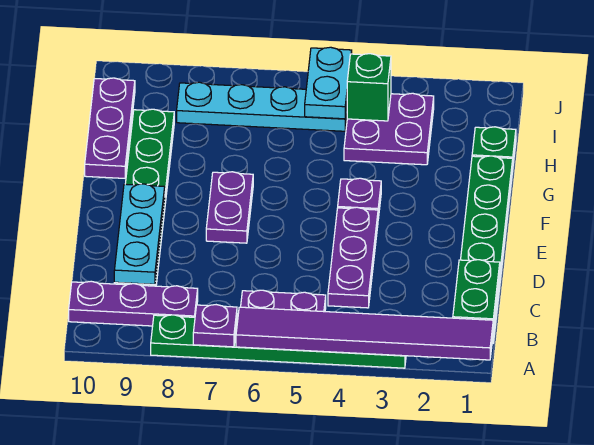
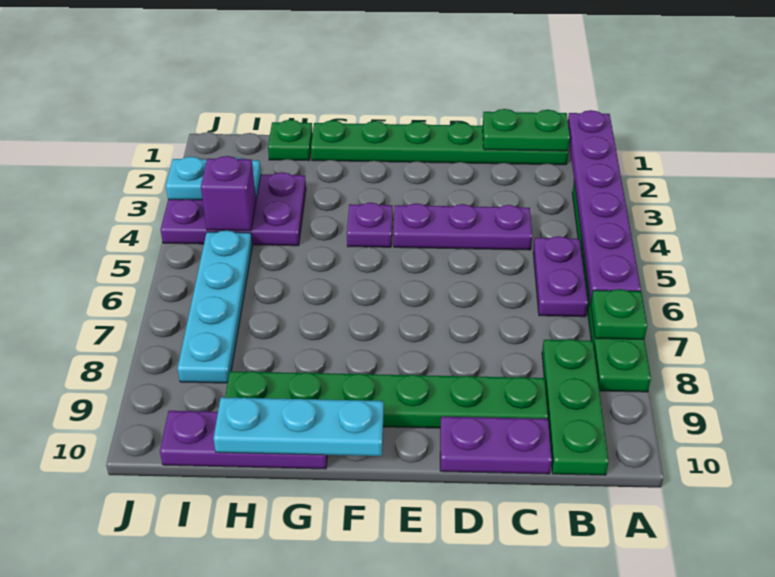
purple 1x6 tile [236,307,493,360] -> purple 1x6 plate [568,110,641,303]
purple 1x1 plate [193,305,237,347] -> green 1x1 plate [591,289,647,339]
purple 1x3 plate [69,281,198,326] -> green 1x3 plate [542,339,609,475]
cyan 1x3 plate [114,184,165,284] -> cyan 1x3 plate moved to [213,397,384,456]
purple 1x2 plate [206,172,253,243] -> purple 1x2 plate moved to [440,417,552,474]
purple 2x2 plate [344,93,434,165] -> purple 2x3 plate [161,172,306,246]
green 1x1 brick [347,54,391,121] -> purple 1x1 brick [201,156,256,231]
cyan 1x2 plate [305,47,352,119] -> cyan 1x2 plate moved to [166,157,261,200]

